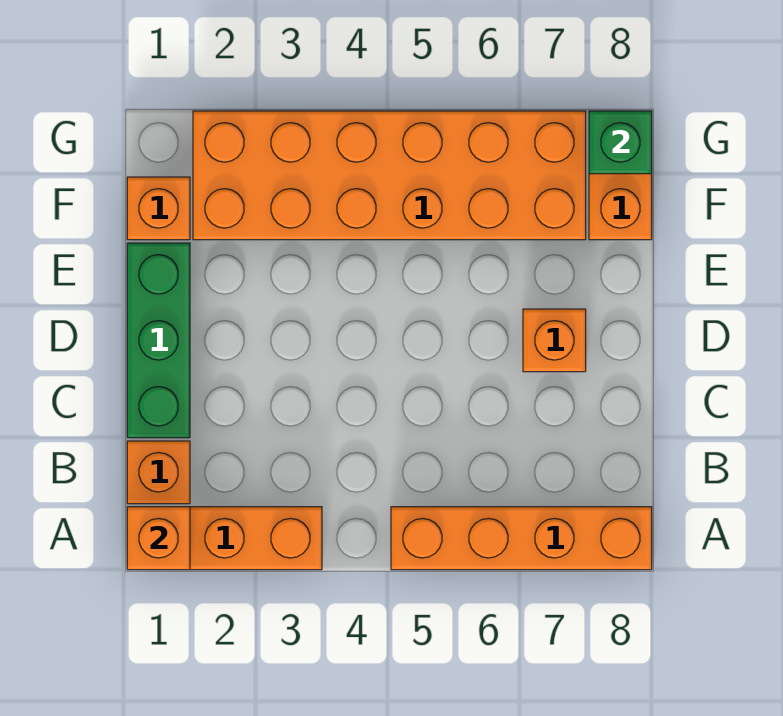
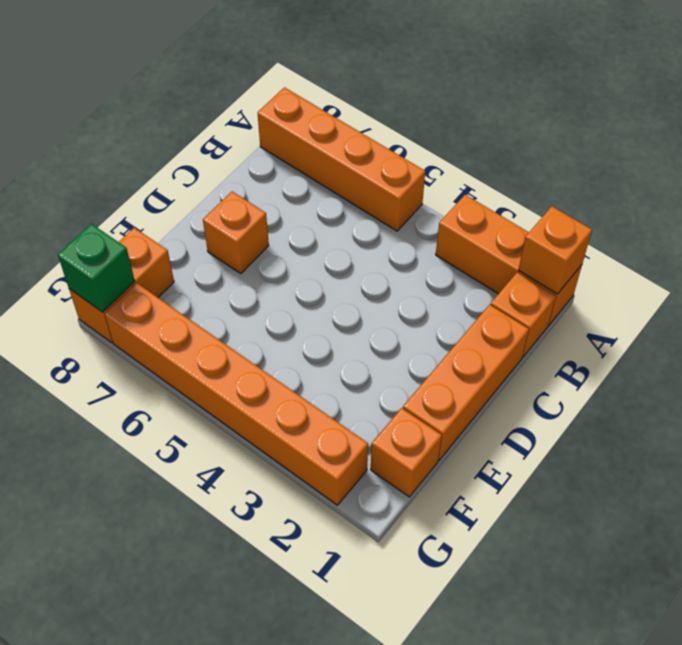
green 1x3 brick [127,243,190,438] -> orange 1x3 brick [403,305,529,460]
orange 2x6 brick [193,111,586,240] -> orange 1x6 brick [105,283,368,505]

